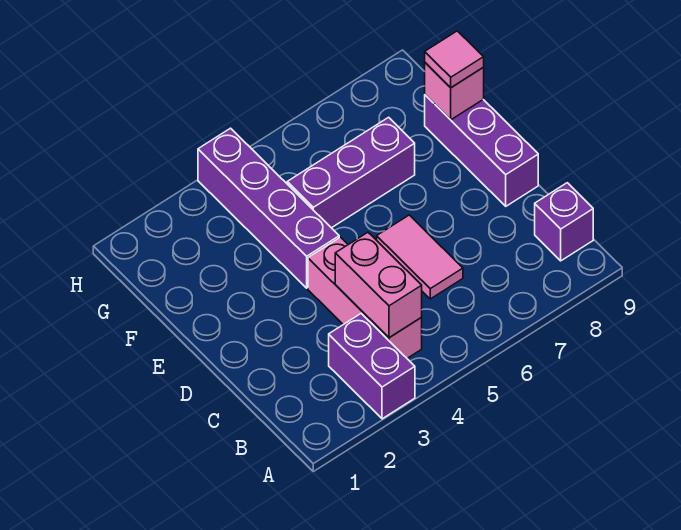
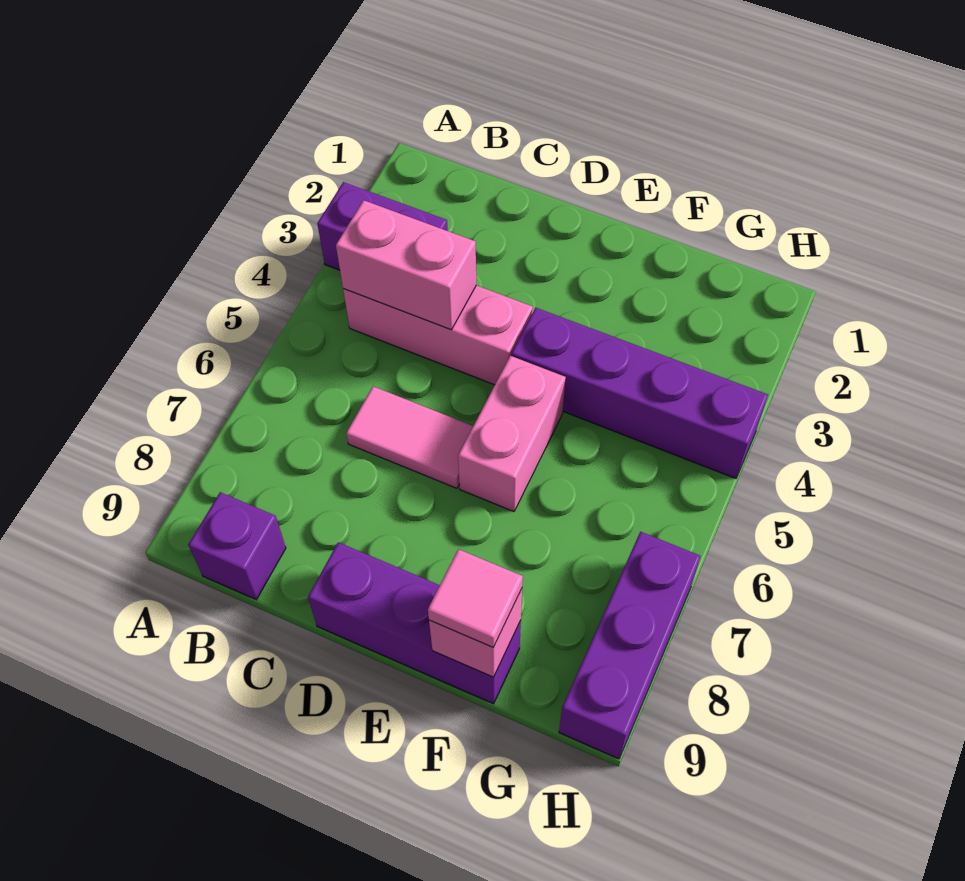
none -> pink 1x2 brick [458,356,566,512]
purple 1x3 brick [287,117,415,228] -> purple 1x3 brick moved to [559,532,701,759]

